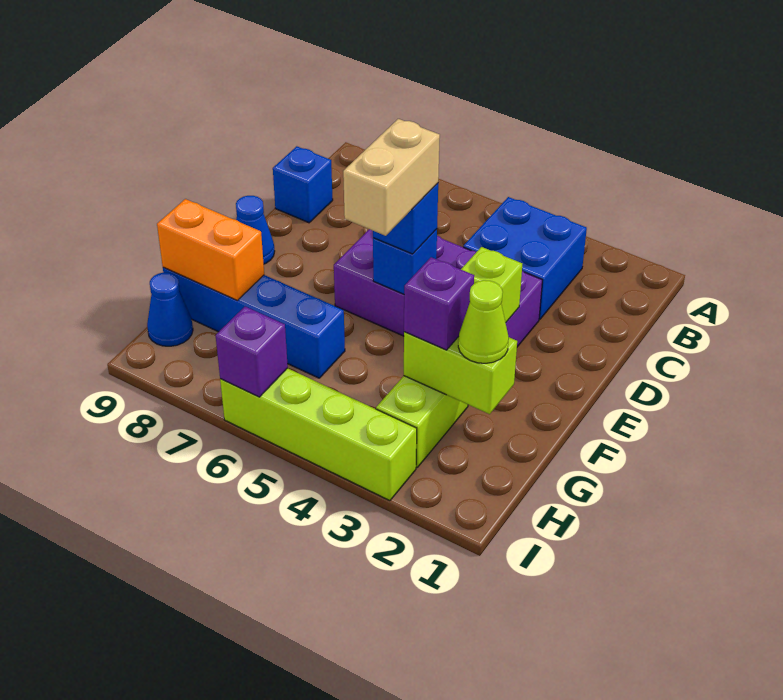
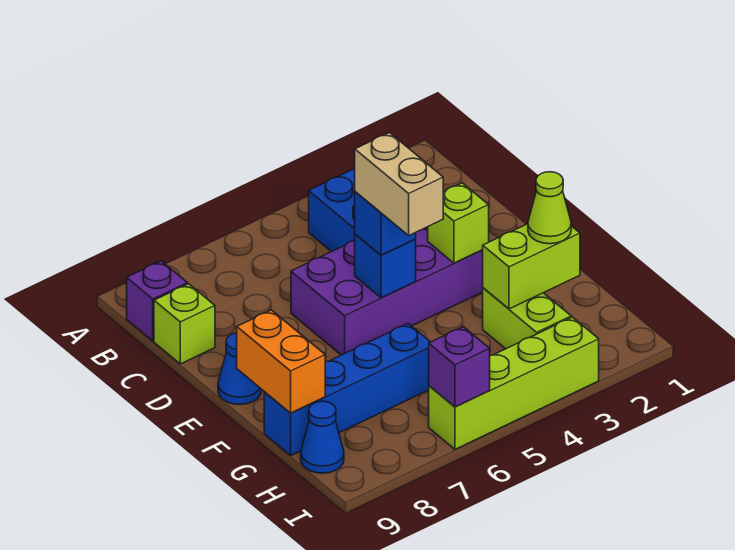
blue 1x1 brick [273,146,333,223] -> lime 1x1 brick [154,284,215,364]
purple 1x1 brick [404,257,474,350] -> purple 1x1 brick moved to [127,261,187,341]
orange 1x2 brick [157,199,264,300] -> orange 1x2 brick turned to [237,310,325,413]

